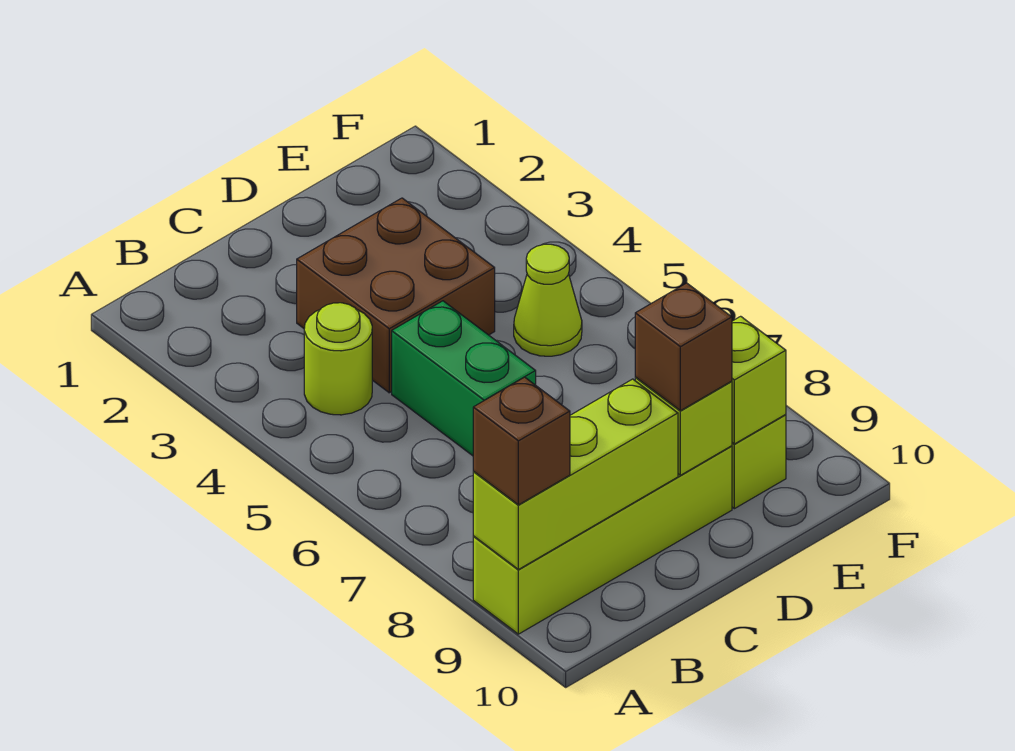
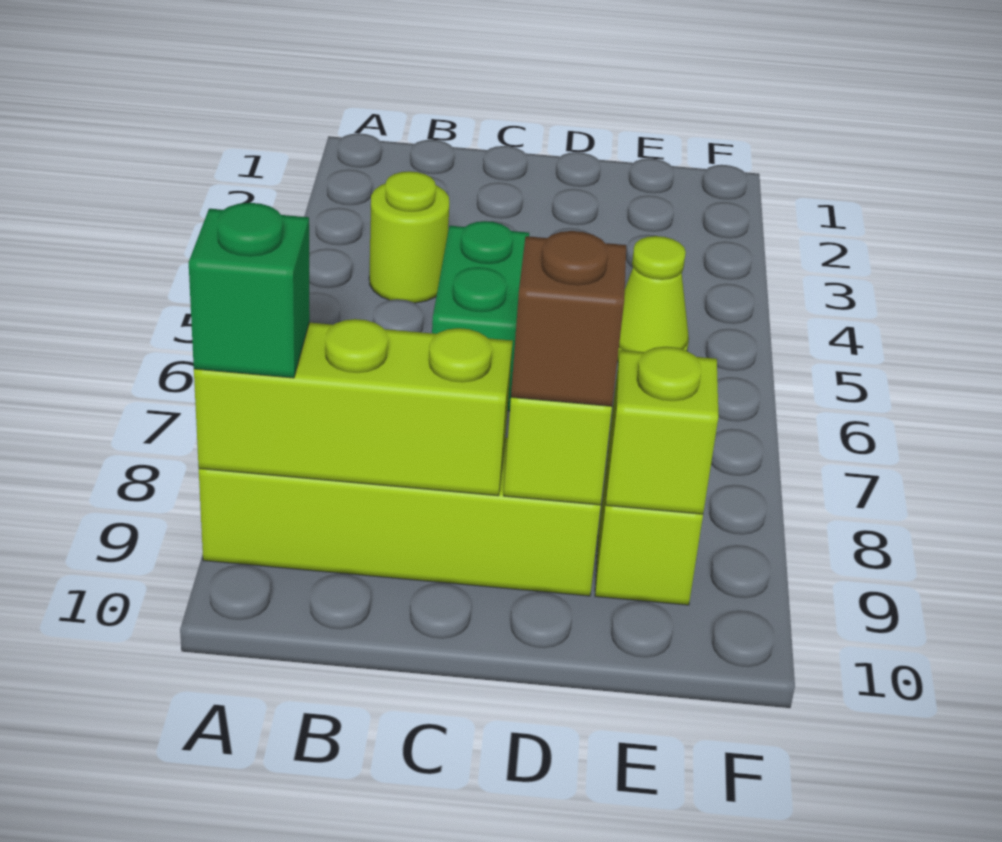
brown 1x1 brick [473,377,570,505] -> green 1x1 brick [189,203,310,378]
brown 2x2 brick [297,198,495,393] -> none

